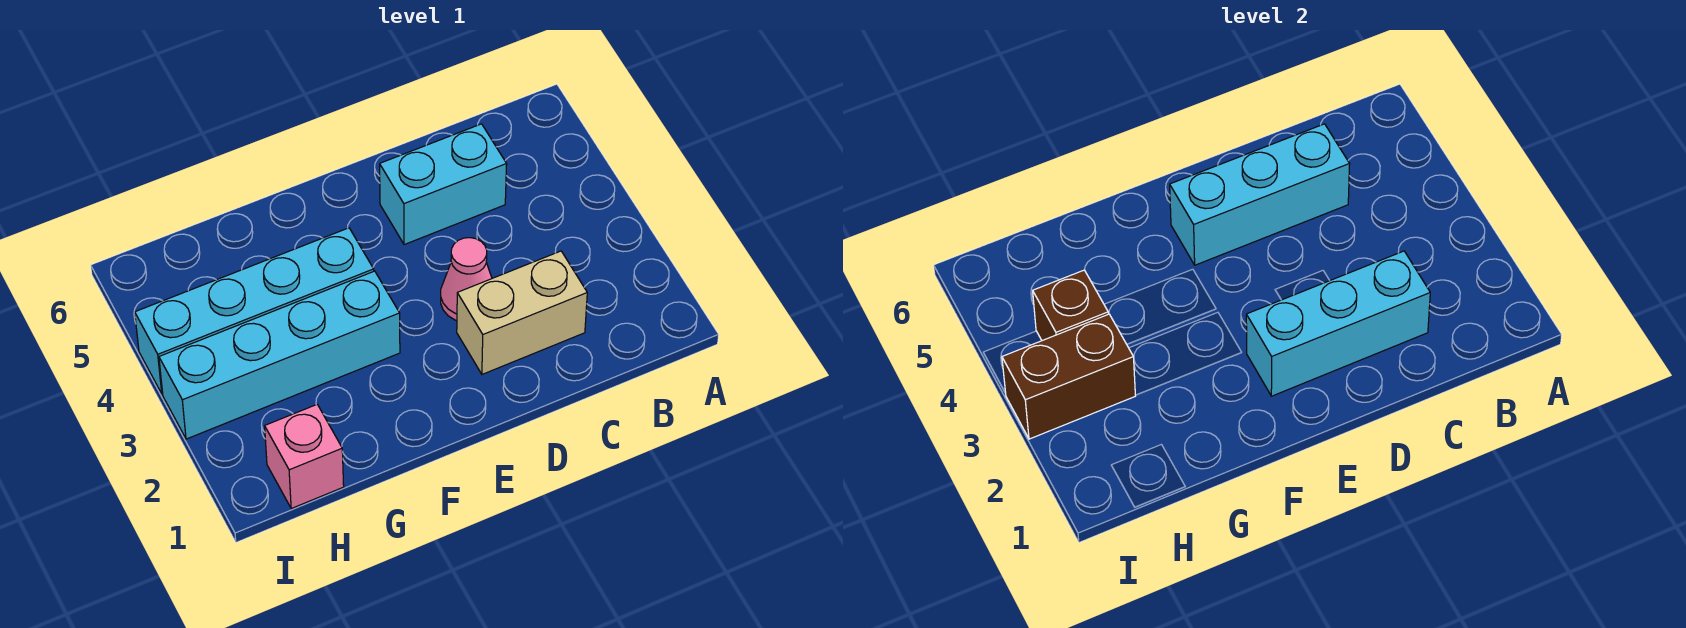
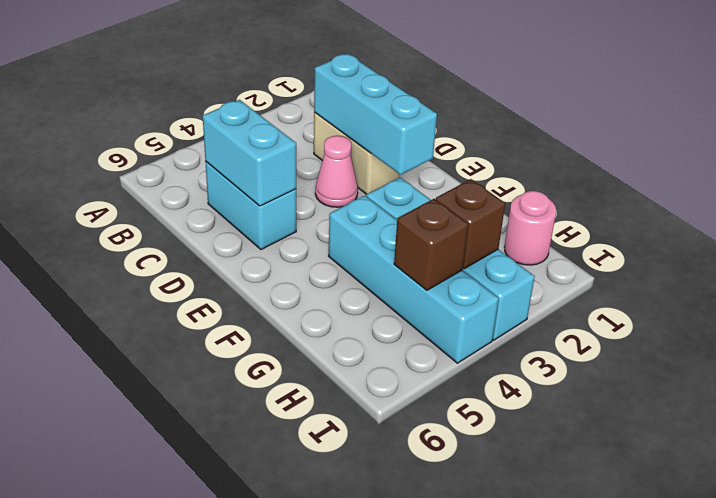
cyan 1x3 brick [1170,124,1350,265] -> cyan 1x2 brick [203,100,296,206]
pink 1x1 brick [265,404,344,508] -> pink 1x1 round brick [504,191,556,265]
brown 1x2 brick [1002,314,1135,439] -> brown 1x1 brick [436,179,505,269]

